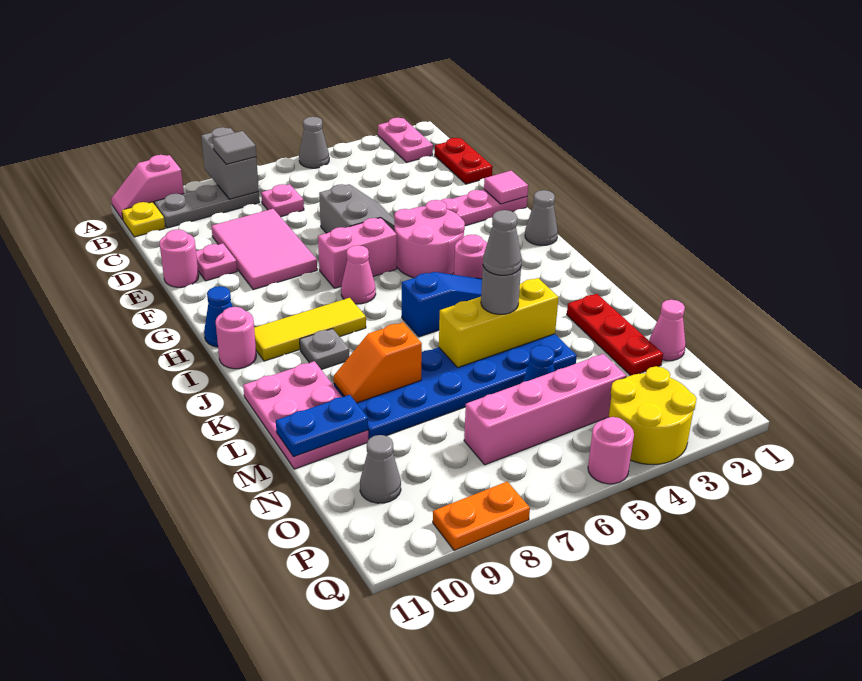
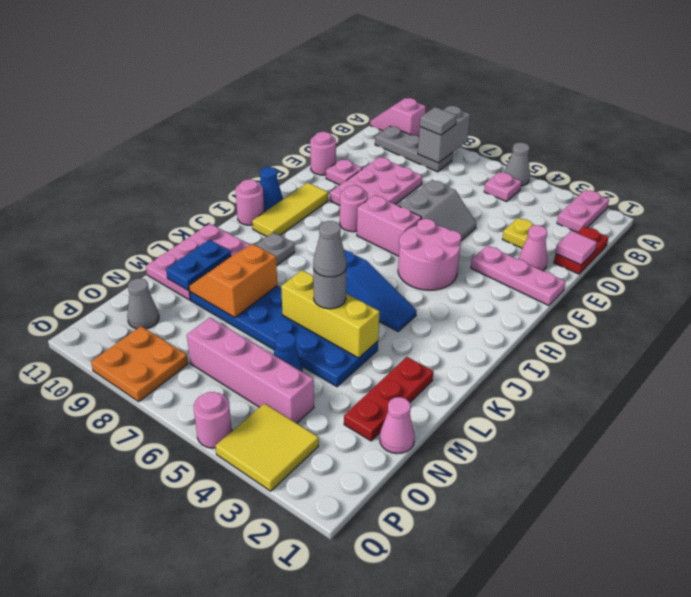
yellow 1x1 plate [122,202,165,237] -> yellow 1x1 plate moved to [503,218,534,248]
pink 1x1 plate [261,184,304,217] -> pink 1x1 plate moved to [484,172,522,202]
pink 2x3 tile [211,209,317,290] -> pink 2x3 plate [330,157,422,205]
pink 1x1 tile [484,171,528,204] -> pink 1x1 tile moved to [556,231,597,265]
grey 1x1 cone [525,190,558,246] -> none
pink 1x1 cone [341,245,376,304] -> pink 1x1 cone moved to [519,225,547,271]
pink 1x1 round brick [454,235,487,279] -> pink 1x1 round brick moved to [340,185,368,232]
yellow 1x3 tile [254,298,366,361] -> yellow 1x3 tile turned to [252,183,328,236]
orange 1x2 slope [334,322,422,403] -> orange 2x2 slope [189,244,277,318]
blue 1x2 plate [276,395,368,457] -> blue 1x2 plate turned to [166,240,231,291]
yellow 2x2 round brick [609,366,697,465] -> yellow 2x2 tile [216,403,319,491]
orange 1x2 plate [433,482,530,551] -> orange 2x2 plate [91,326,188,402]

